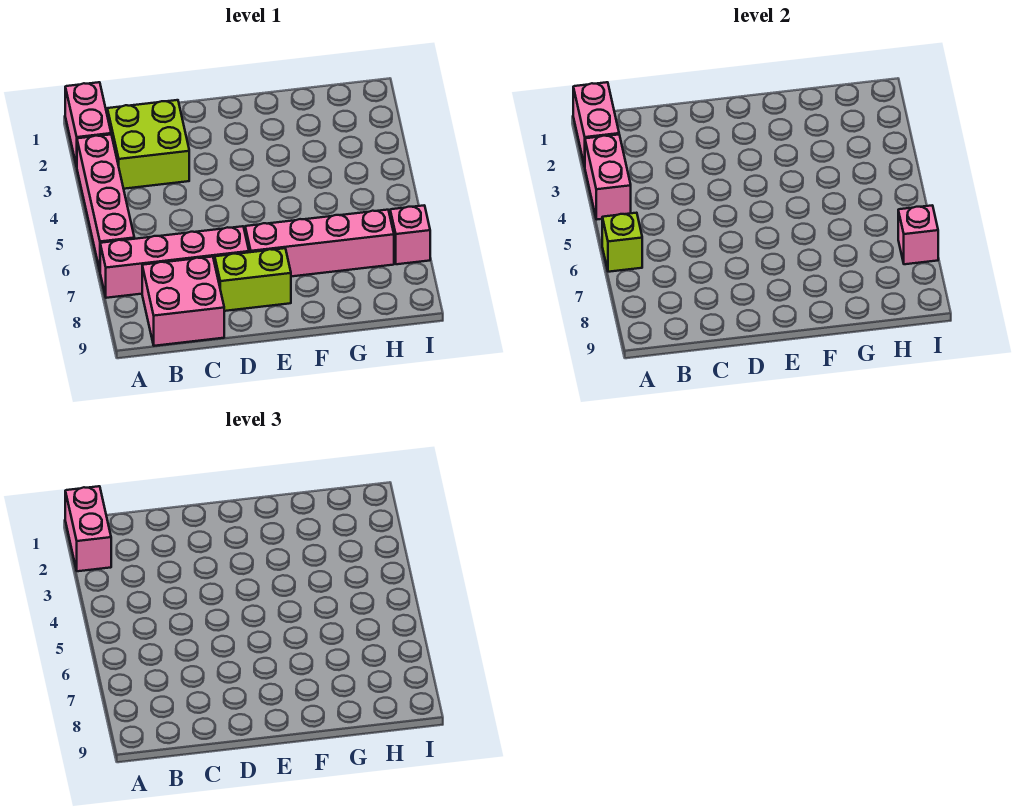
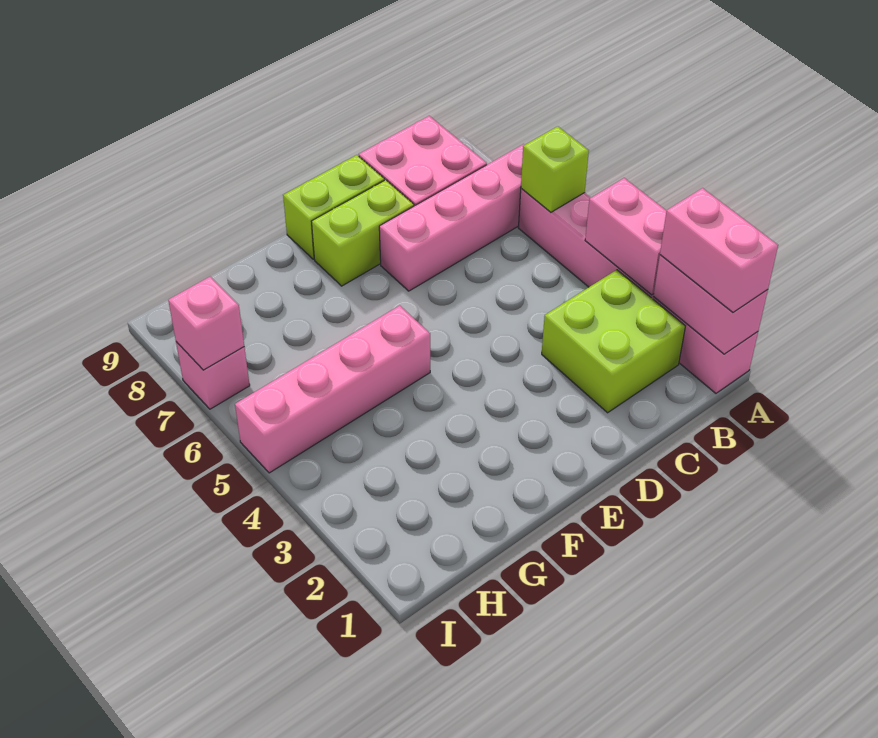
none -> lime 1x2 brick [283,155,384,259]
pink 1x4 brick [245,210,394,276] -> pink 1x4 brick moved to [235,306,430,473]

